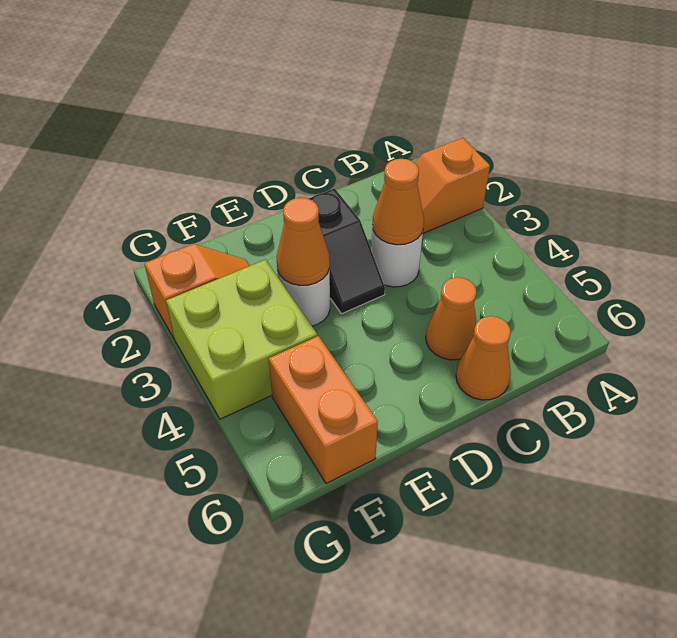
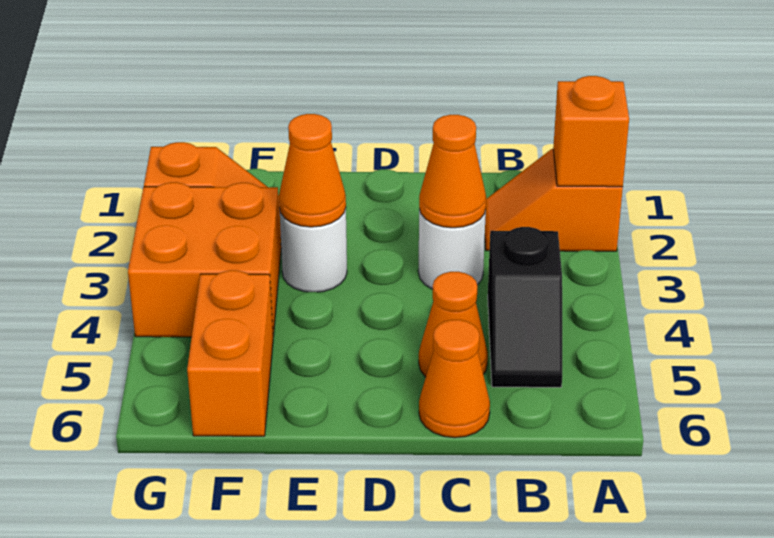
none -> orange 1x1 brick [553,76,629,187]
black 1x2 slope [309,188,385,313] -> black 1x2 slope moved to [488,227,562,387]
lime 2x2 brick [166,260,317,419] -> orange 2x2 brick [128,182,281,337]

